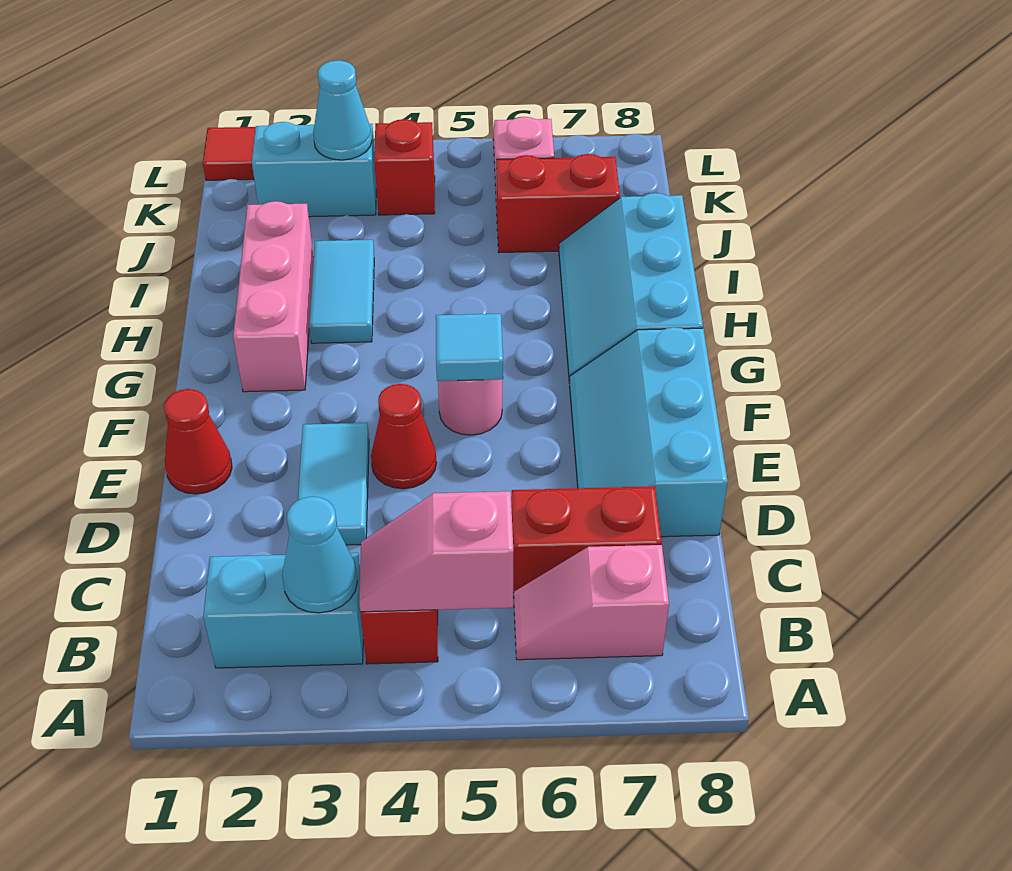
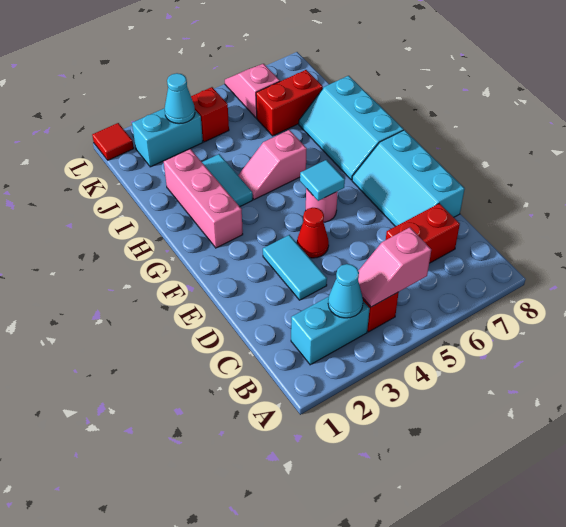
pink 1x2 slope [514,545,669,660] -> pink 1x2 slope moved to [238,130,307,200]
red 1x1 cone [164,389,232,494] -> none

